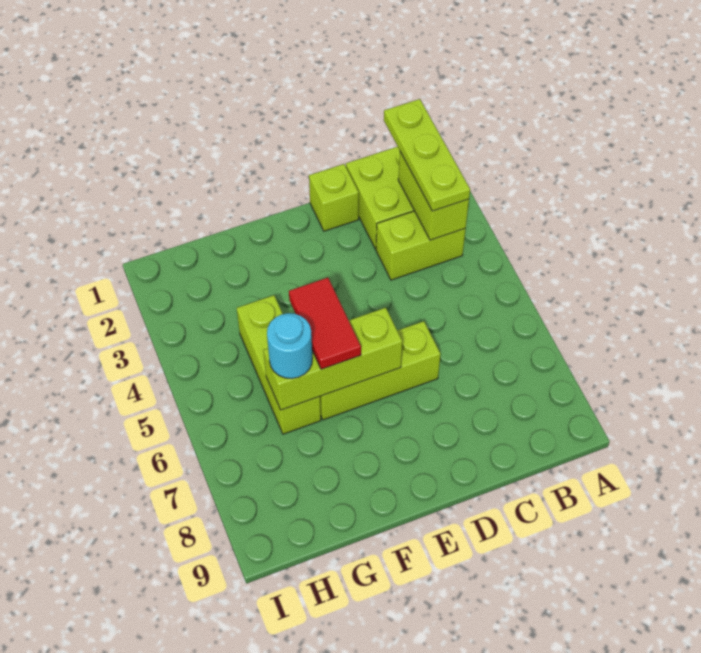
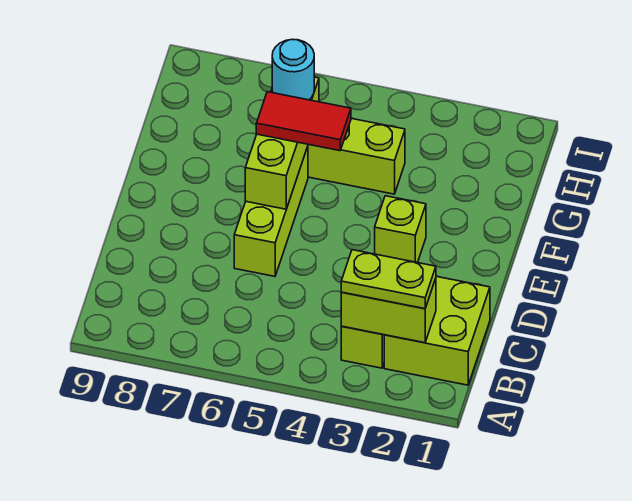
lime 1x3 plate [384,99,470,211] -> lime 1x2 plate [341,250,436,309]
lime 1x1 brick [309,164,359,231] -> lime 1x1 brick moved to [375,196,426,263]

